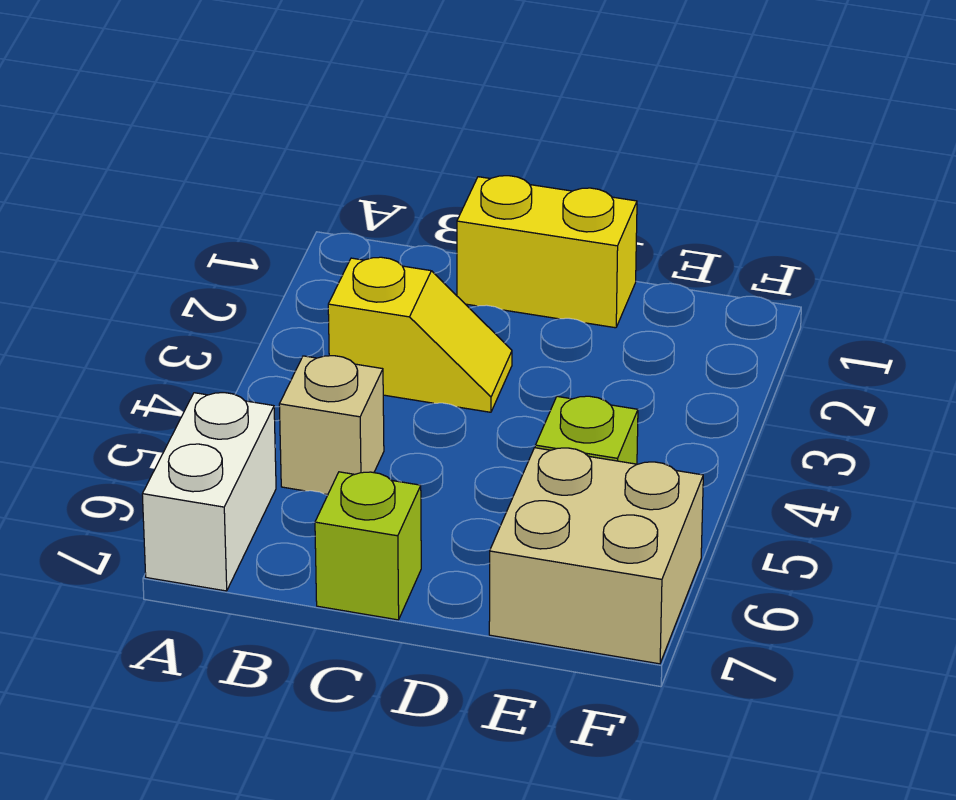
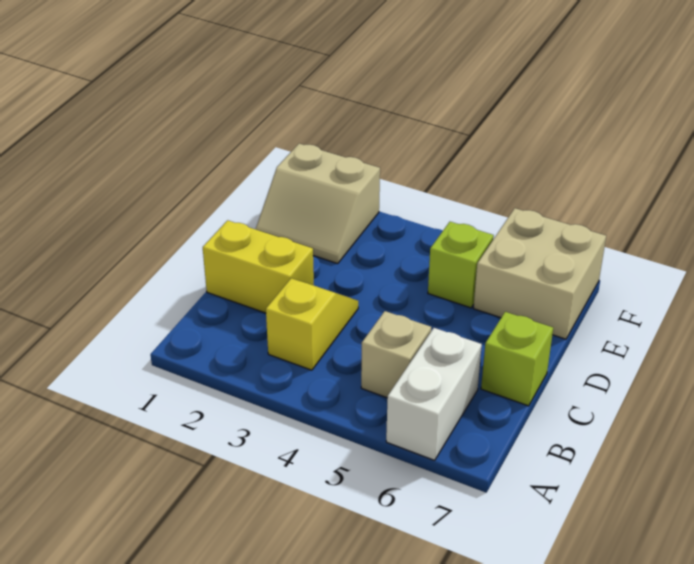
white 1x2 brick [142,393,276,591] -> white 1x2 brick turned to [386,328,482,460]
yellow 1x2 brick [457,176,637,328] -> yellow 1x2 brick turned to [203,220,314,313]
none -> tan 2x2 slope [256,144,380,264]

